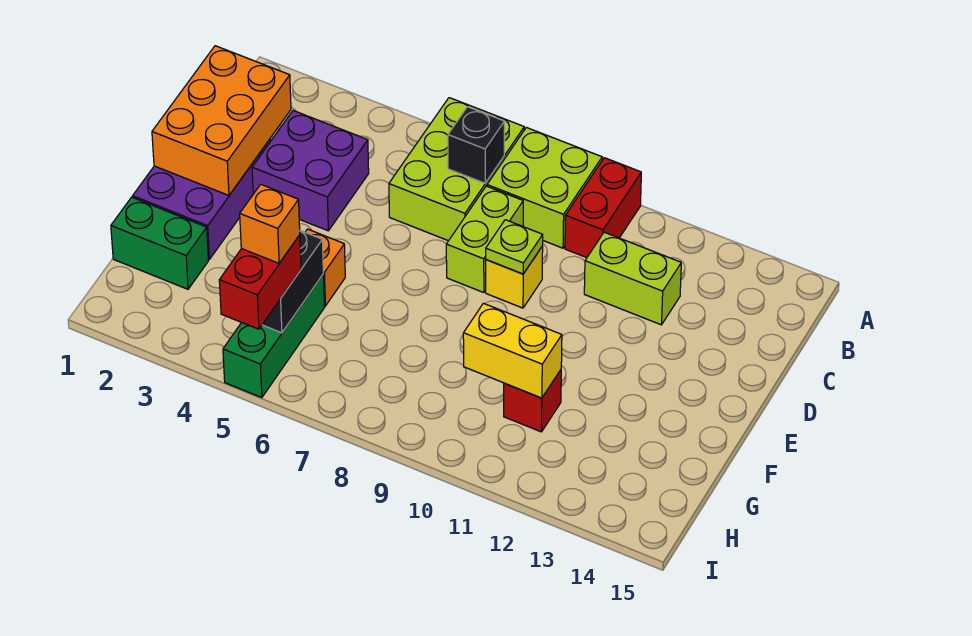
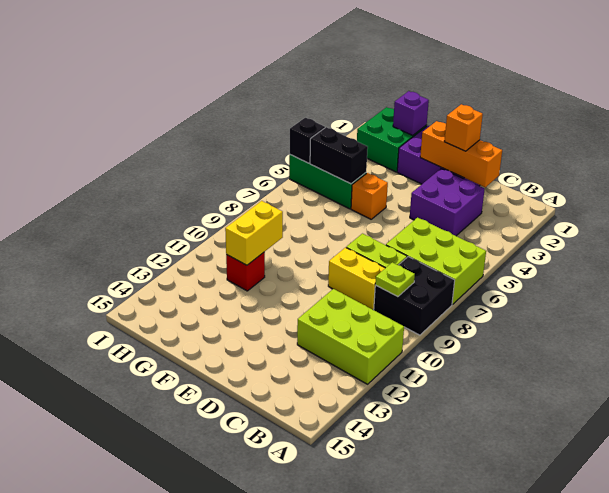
lime 2x2 brick [487,127,602,248] -> black 2x2 brick [374,257,455,335]
red 1x2 brick [565,158,641,258] -> none
black 1x1 brick [448,107,504,183] -> black 1x1 brick moved to [290,118,325,163]
orange 2x3 brick [152,46,291,195] -> orange 1x3 brick [420,121,502,187]
lime 1x2 brick [584,232,681,325] -> lime 2x3 brick [297,289,404,384]
yellow 1x1 brick [486,246,543,308] -> yellow 1x2 brick [328,248,385,309]
lime 1x1 plate [486,220,543,274] -> lime 1x1 plate moved to [375,262,415,297]
green 1x2 brick [111,197,208,289] -> green 2x2 brick [357,107,427,172]
none -> purple 1x1 brick [393,91,429,136]
red 1x2 brick [219,235,301,329] -> none
orange 1x1 brick [240,184,300,263] -> orange 1x1 brick moved to [444,104,483,151]

